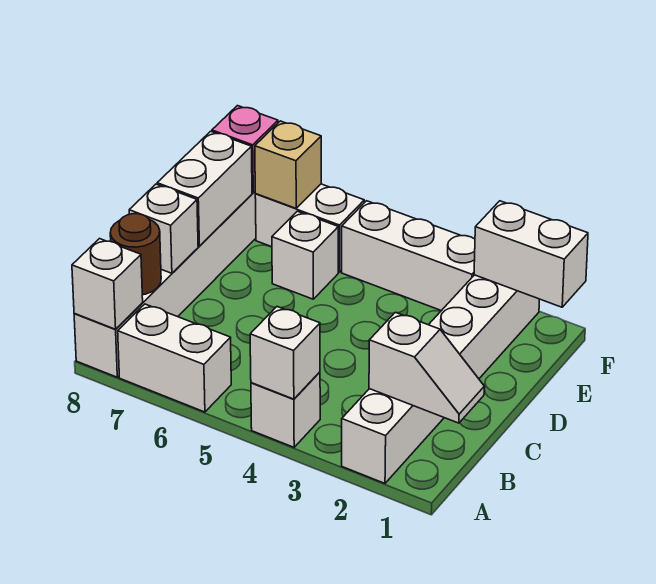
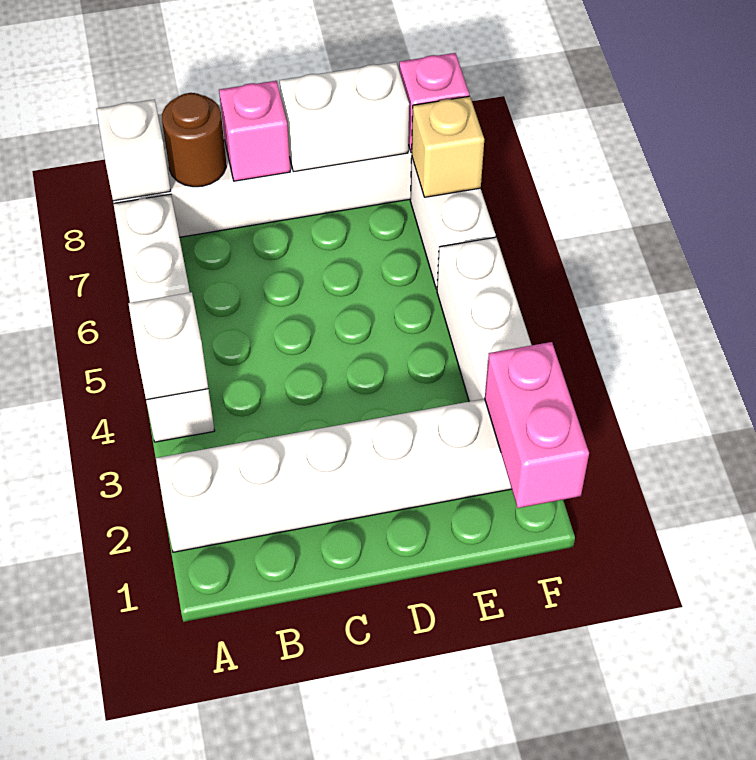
white 1x2 slope [369,312,484,423] -> none
white 1x1 brick [129,184,198,273] -> pink 1x1 brick [219,81,290,181]
white 1x1 brick [272,211,338,299] -> none
white 1x2 brick [474,201,588,307] -> pink 1x2 brick [485,342,589,508]

